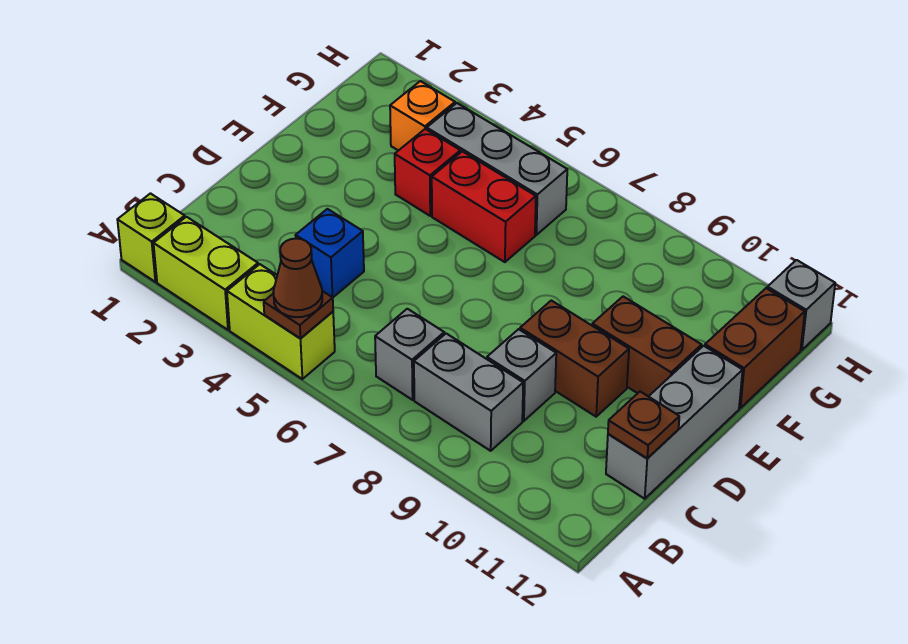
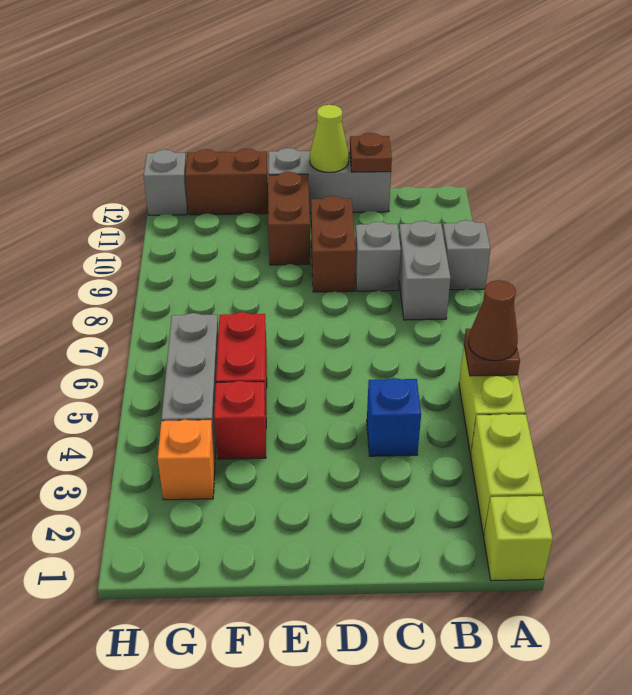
grey 1x1 brick [375,309,444,400] -> grey 1x1 brick moved to [443,220,490,290]
none -> lime 1x1 cone [310,105,349,172]

